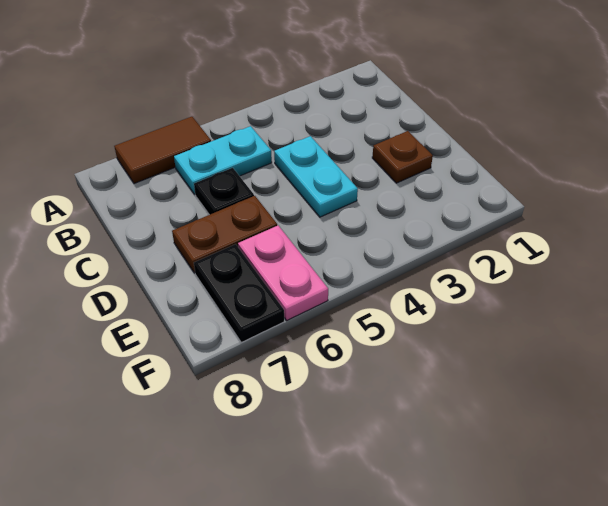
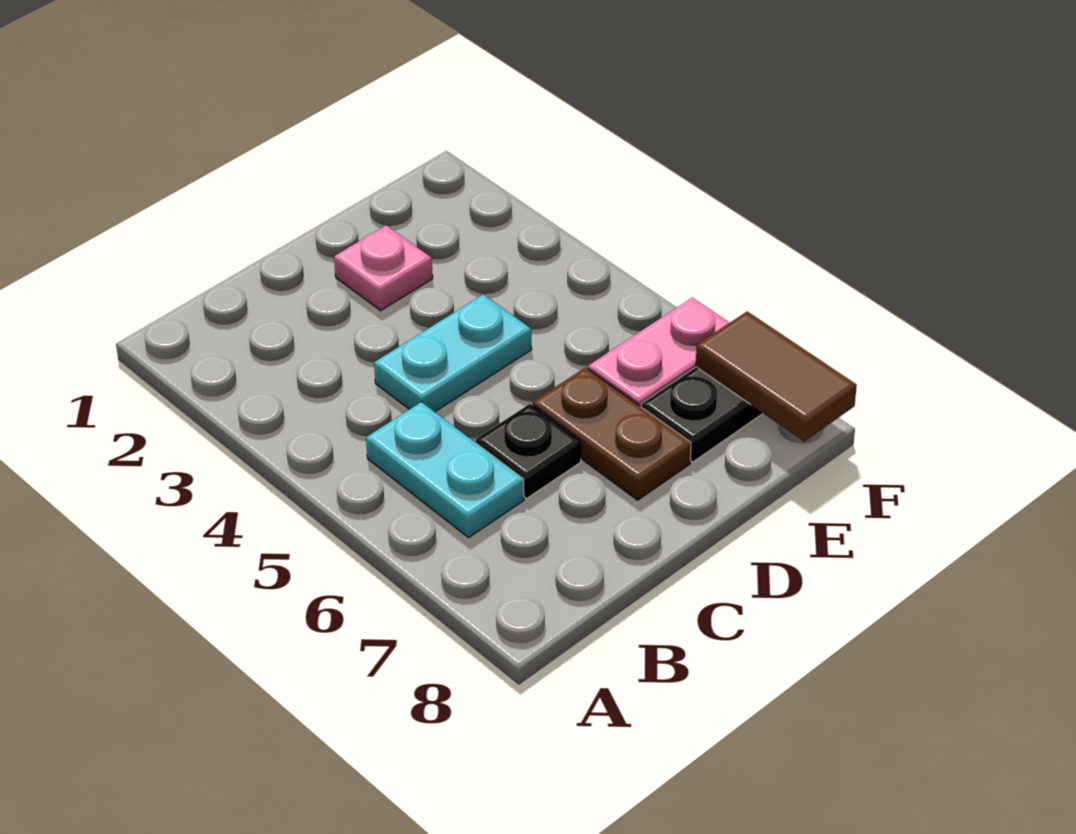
brown 1x2 tile [114,117,211,184] -> brown 1x2 tile moved to [696,311,857,442]
brown 1x1 plate [372,131,433,183] -> pink 1x1 plate [334,225,433,310]

